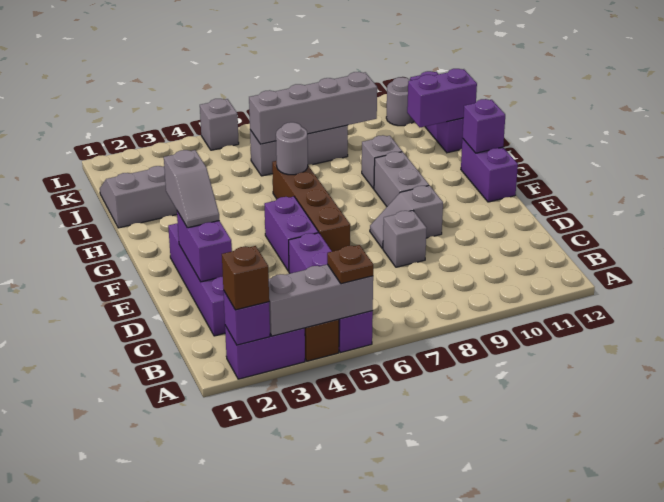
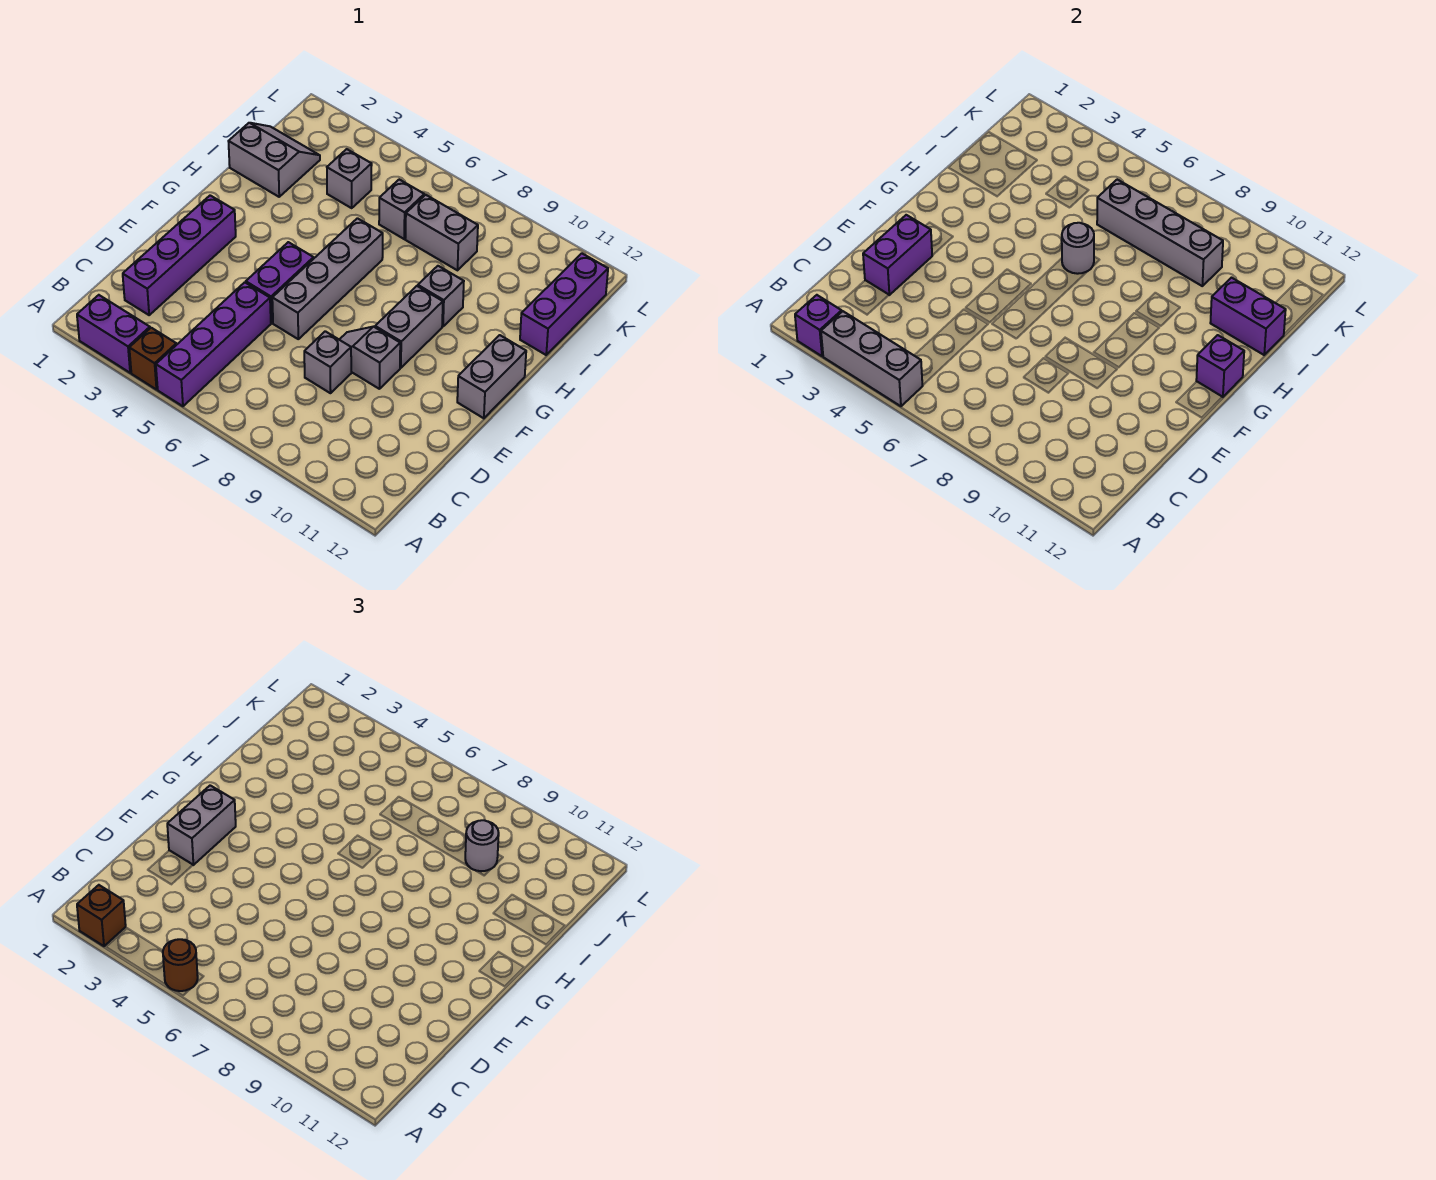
brown 1x1 plate [327,245,373,284] -> brown 1x1 round brick [163,939,198,991]
grey 1x2 slope [164,150,219,228] -> grey 1x2 brick [167,785,236,865]
brown 1x4 brick [272,161,350,251] -> grey 1x4 brick [272,218,383,339]
purple 1x2 brick [461,139,518,202] -> grey 1x2 brick [457,335,526,418]
grey 1x1 round brick [386,77,414,126] -> grey 1x1 round brick moved to [465,820,499,871]
grey 1x1 brick [200,99,239,150] -> grey 1x1 brick moved to [327,149,372,208]

